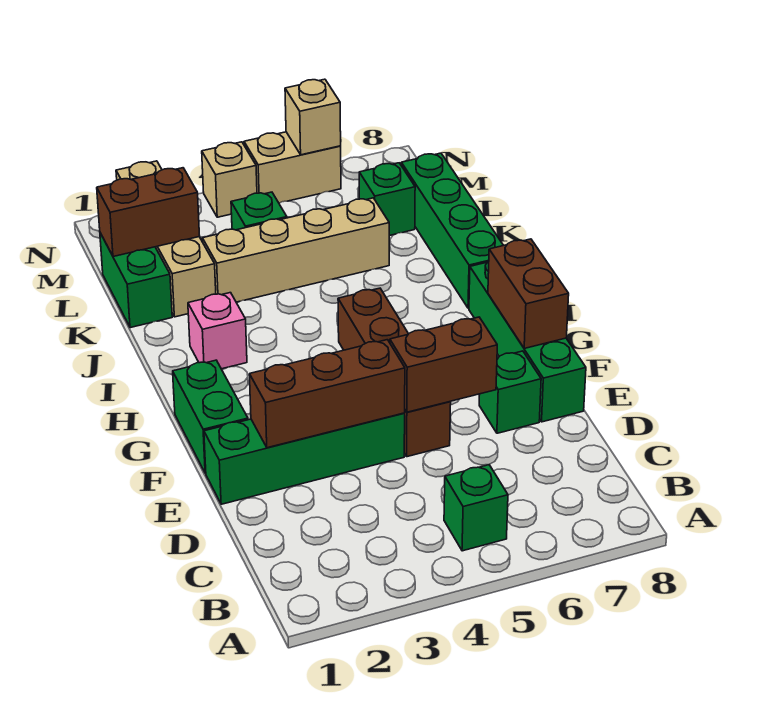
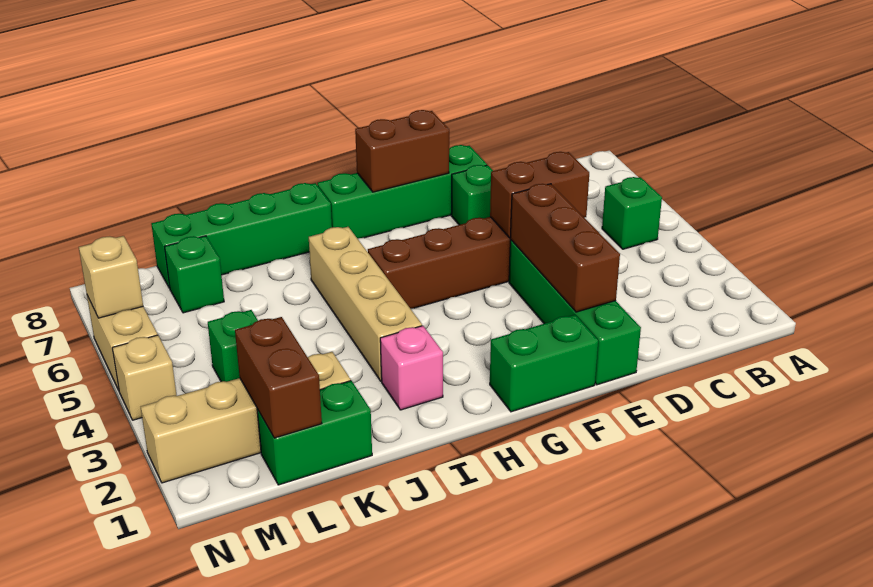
brown 1x2 brick [390,317,497,412] -> brown 1x2 brick turned to [490,152,589,238]
tan 1x4 brick [202,198,389,302] -> tan 1x4 brick moved to [309,227,422,381]

